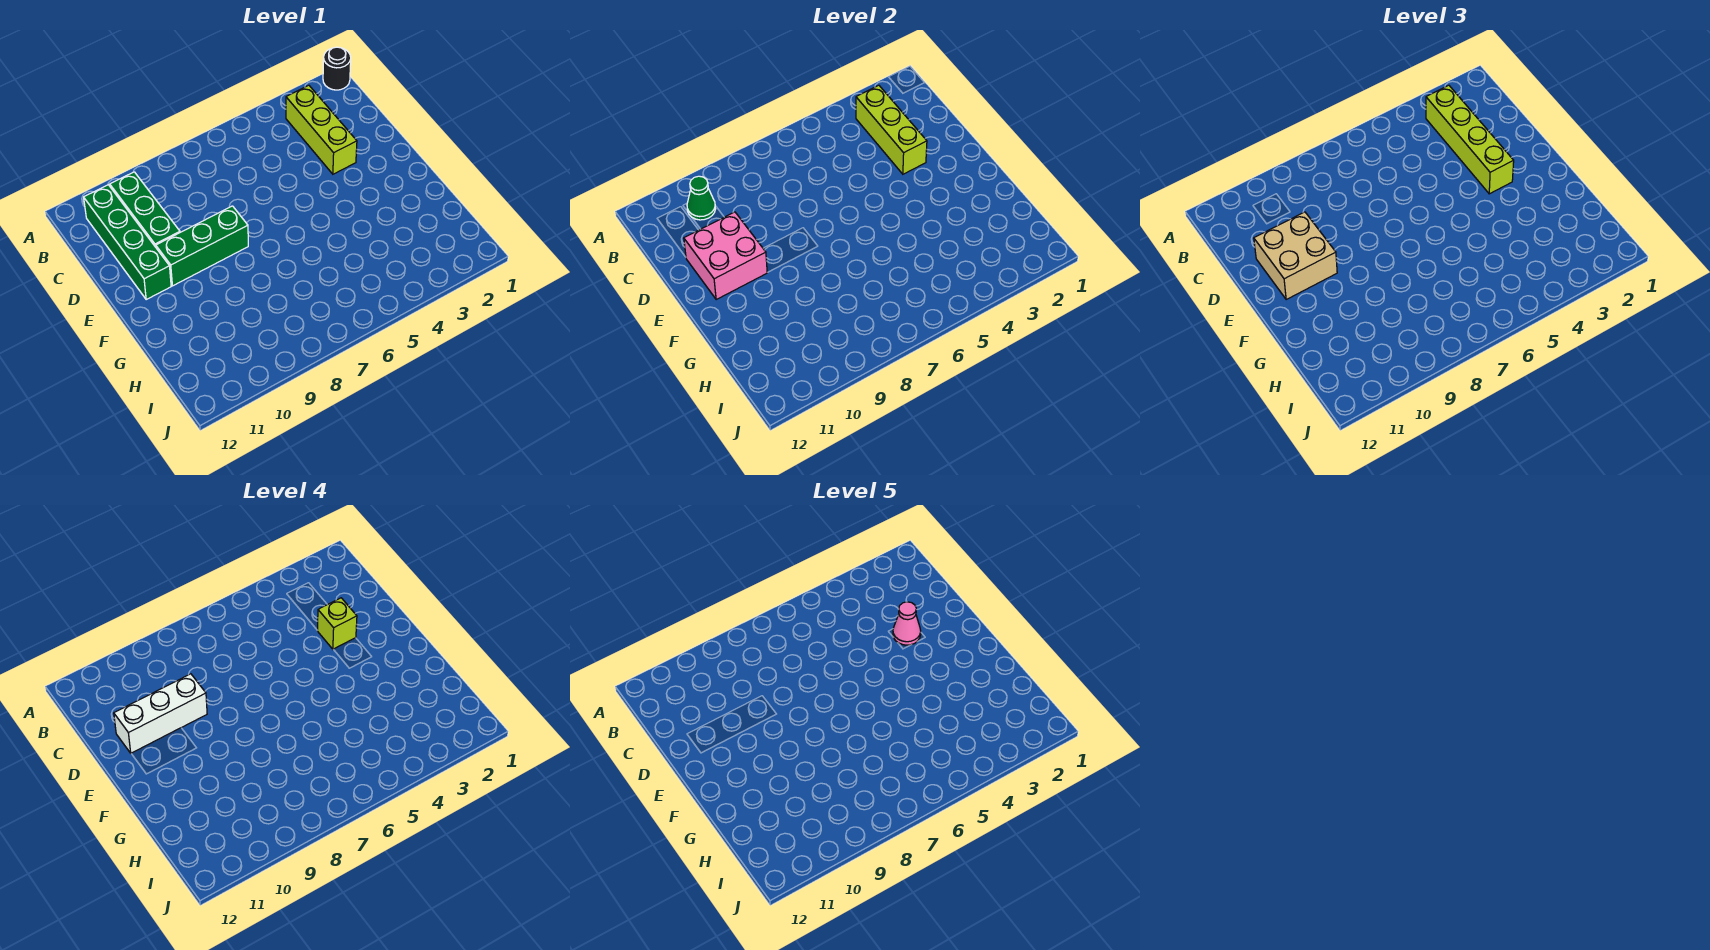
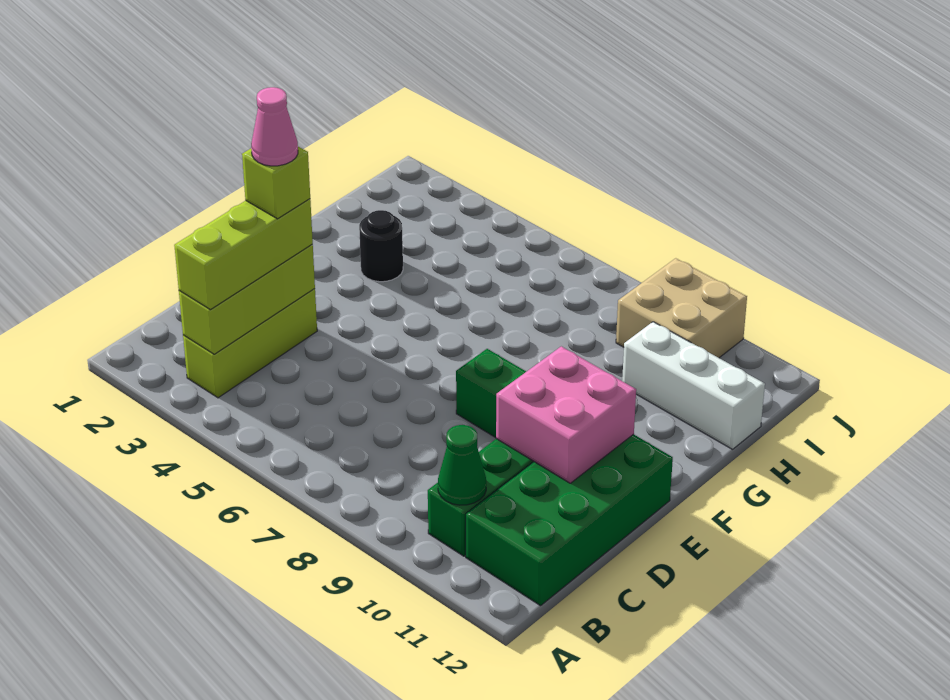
black 1x1 round brick [323,47,351,90] -> black 1x1 round brick moved to [359,210,403,282]
lime 1x4 brick [1426,85,1514,194] -> lime 1x3 brick [174,199,313,310]
green 1x4 brick [84,185,171,299] -> green 2x4 brick [466,434,673,606]
white 1x3 brick [114,674,207,753] -> white 1x3 brick moved to [622,322,765,449]
tan 2x2 brick [1254,212,1337,299] -> tan 2x2 brick moved to [616,258,747,358]

